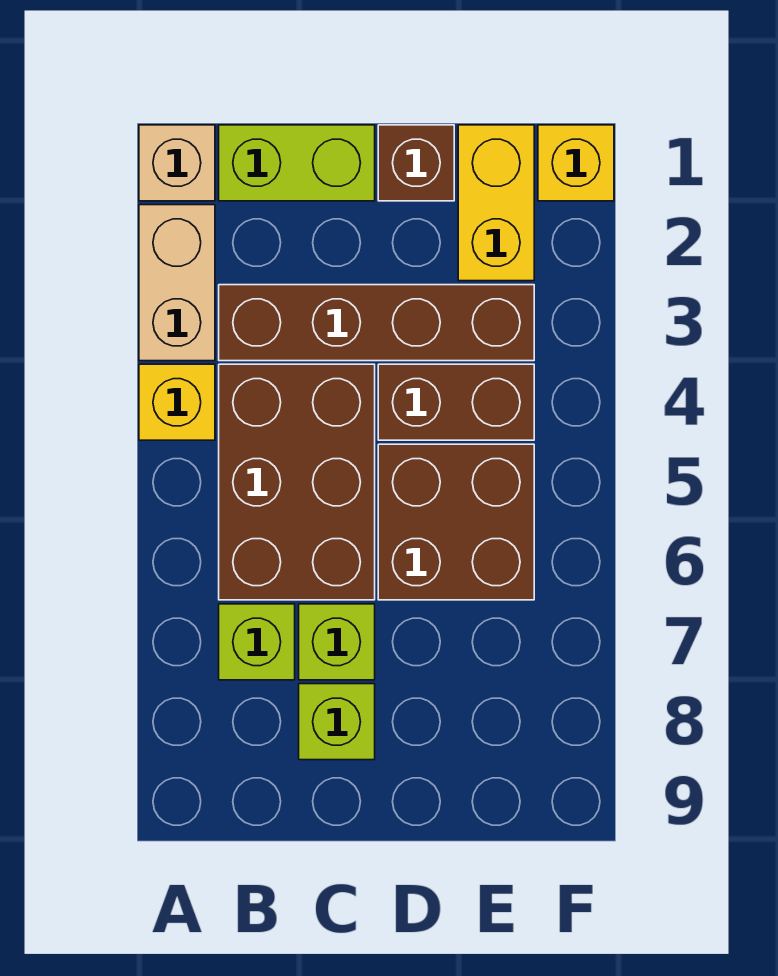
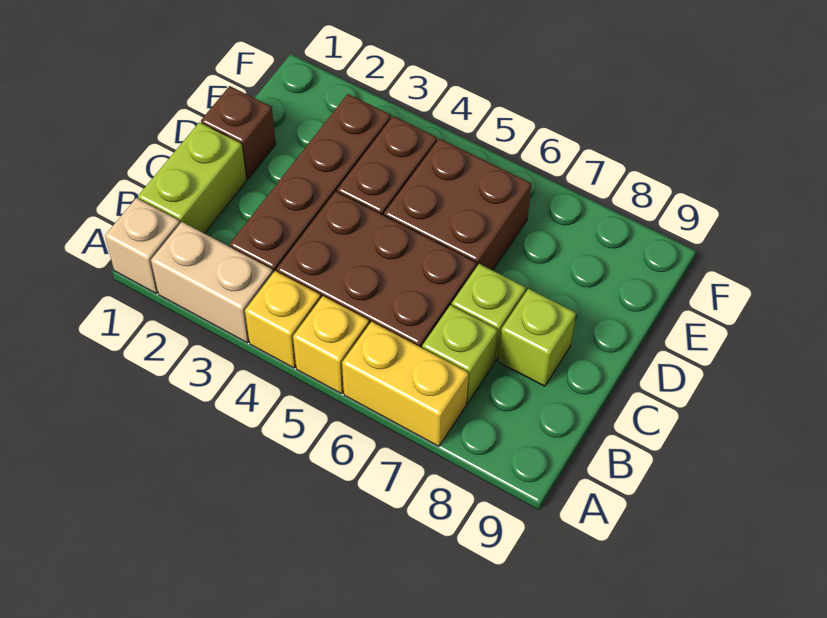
yellow 1x2 brick [458,125,534,281] -> yellow 1x2 brick moved to [342,322,469,446]
yellow 1x1 brick [538,125,614,201] -> yellow 1x1 brick moved to [293,296,369,394]

